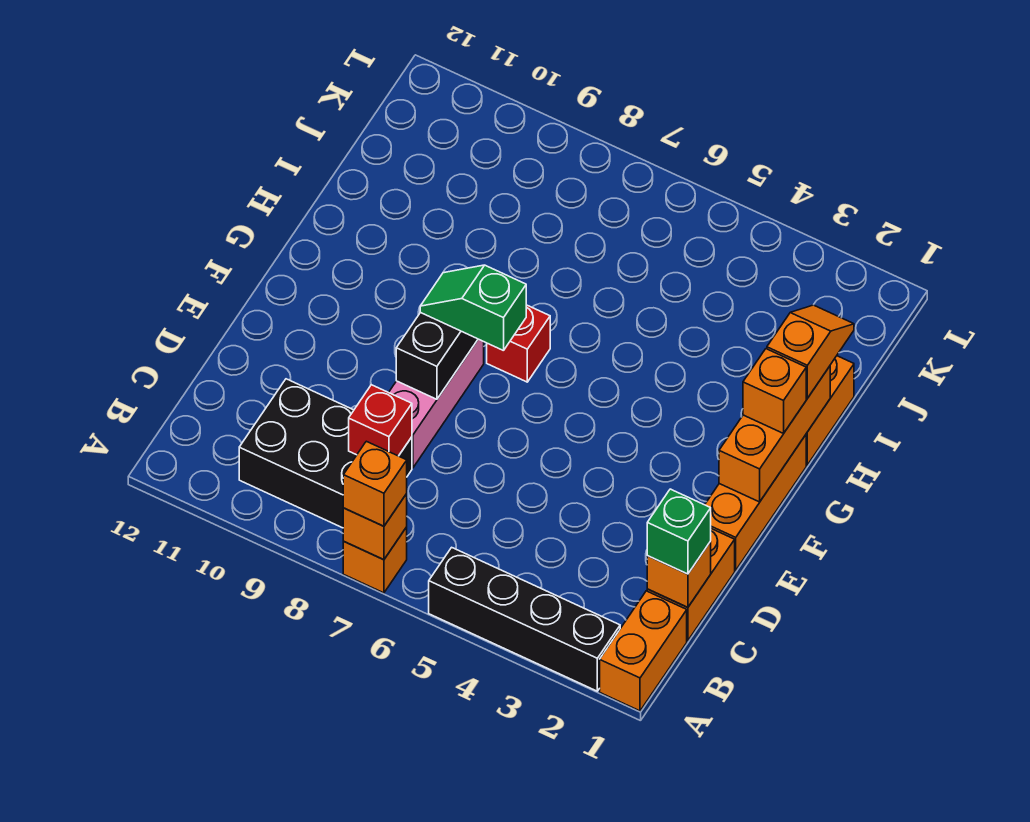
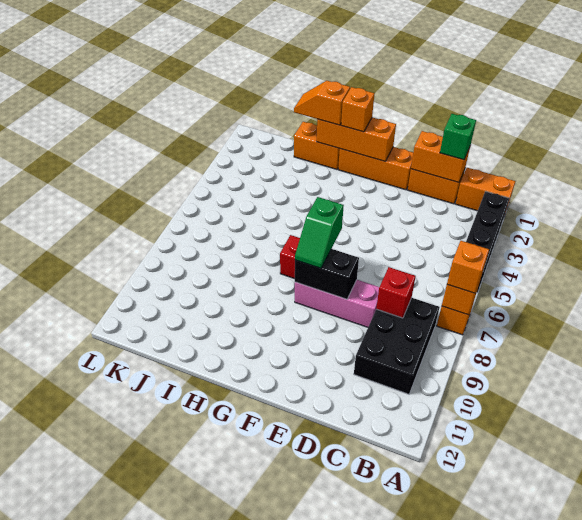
orange 1x1 brick [647,542,711,607] -> orange 1x2 brick [411,131,470,182]

